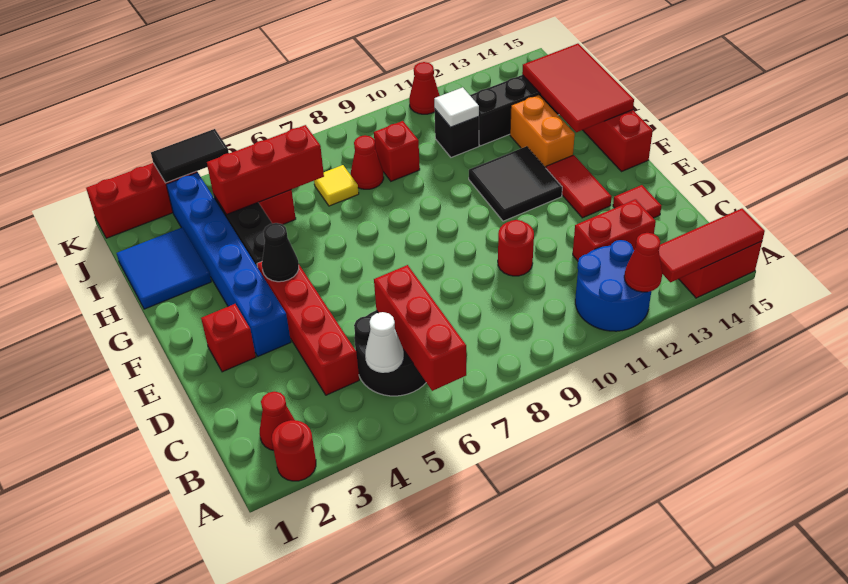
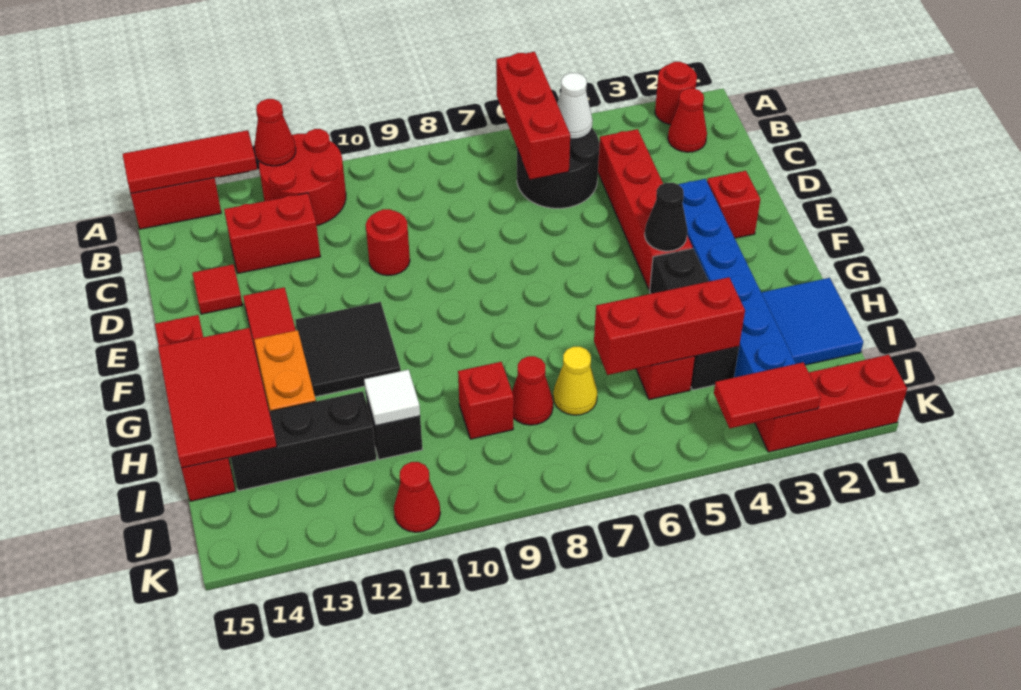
blue 2x2 round brick [575,240,651,331] -> red 2x2 round brick [259,129,346,225]
yellow 1x1 tile [314,165,359,206] -> yellow 1x1 cone [553,347,597,415]
black 1x2 tile [151,129,229,183] -> red 1x2 tile [714,362,821,428]

